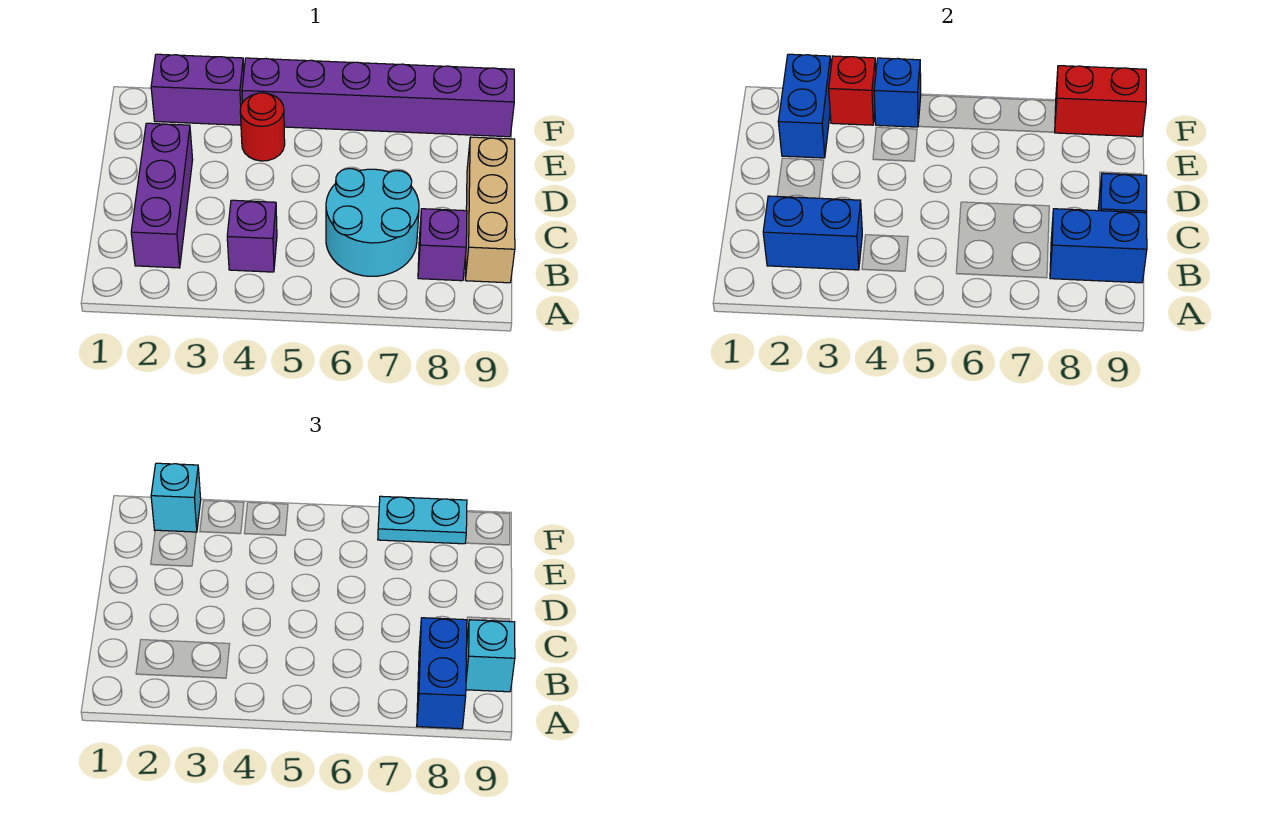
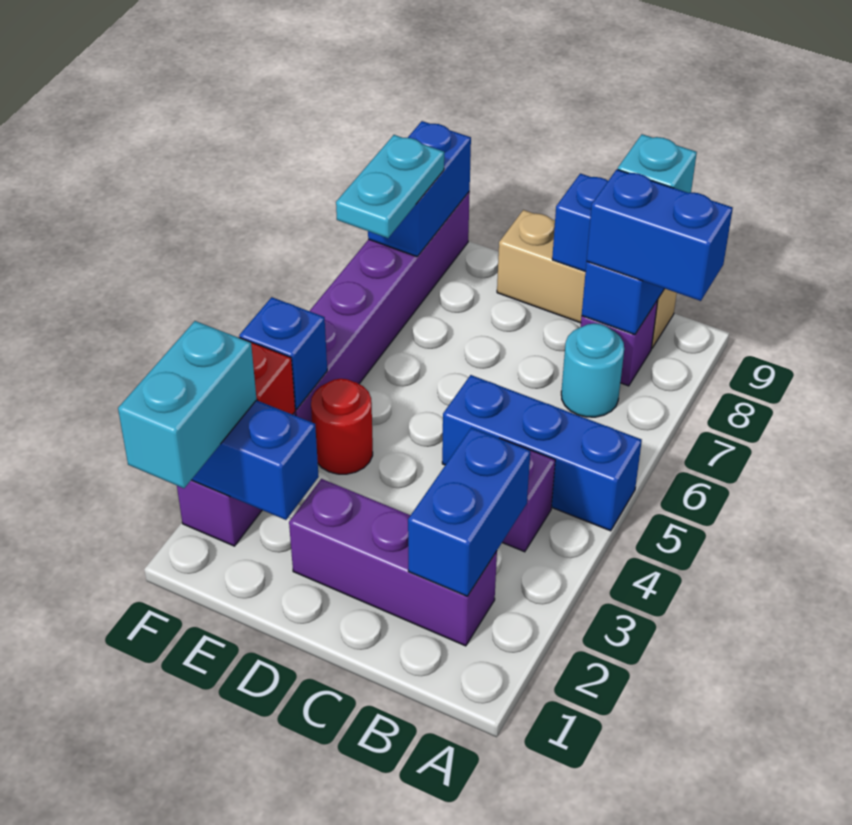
none -> blue 1x3 brick [442,375,642,531]
cyan 2x2 round brick [326,169,419,276] -> cyan 1x1 round brick [561,323,624,417]
cyan 1x1 brick [151,463,201,532] -> cyan 1x2 brick [118,321,257,488]
red 1x2 brick [1055,66,1146,137] -> blue 1x2 brick [368,121,471,257]

